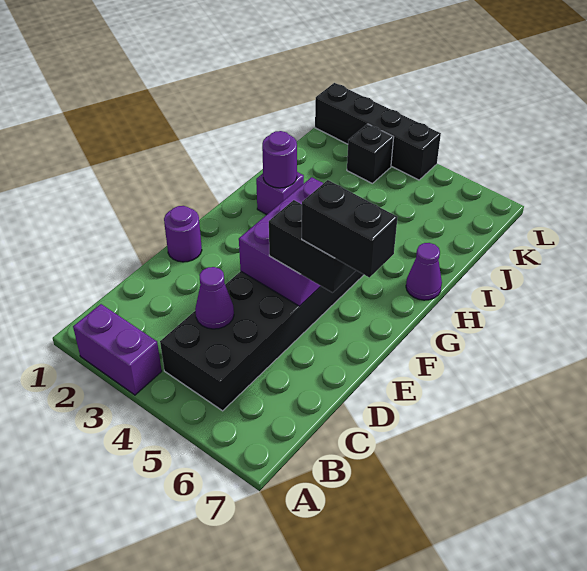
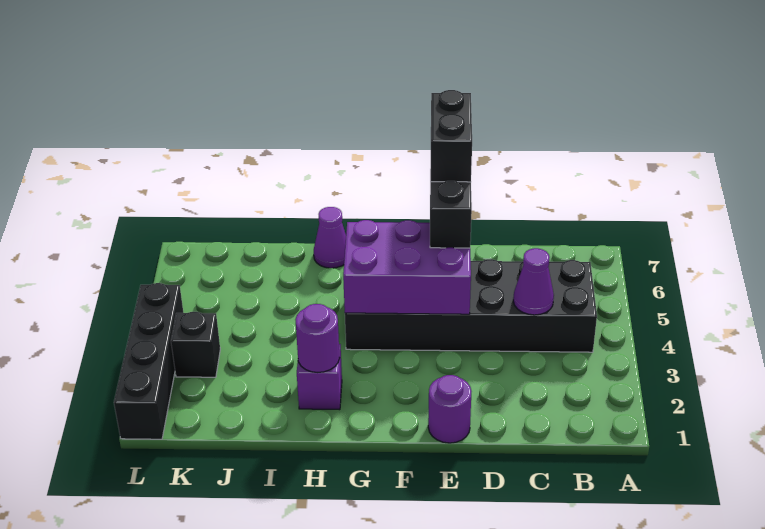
purple 1x2 brick [73,304,162,395] -> none

